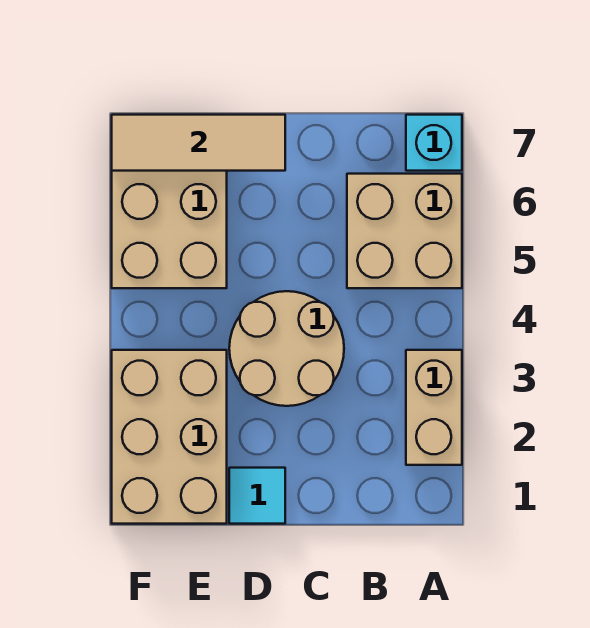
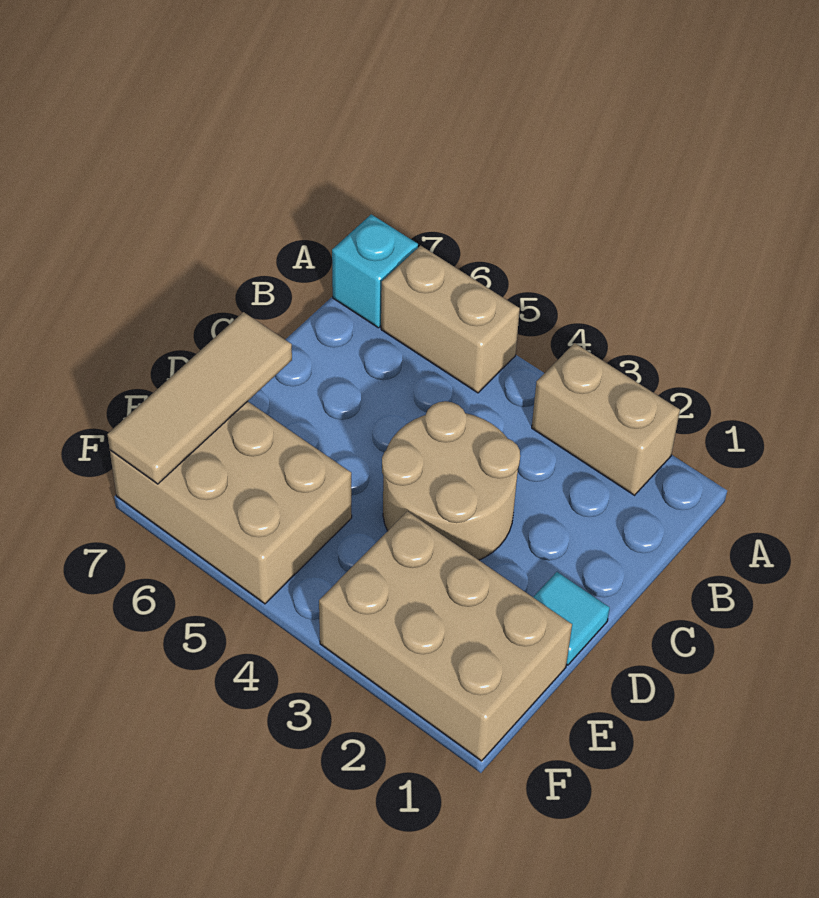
tan 2x2 brick [347,174,462,288] -> tan 1x2 brick [381,246,520,393]

